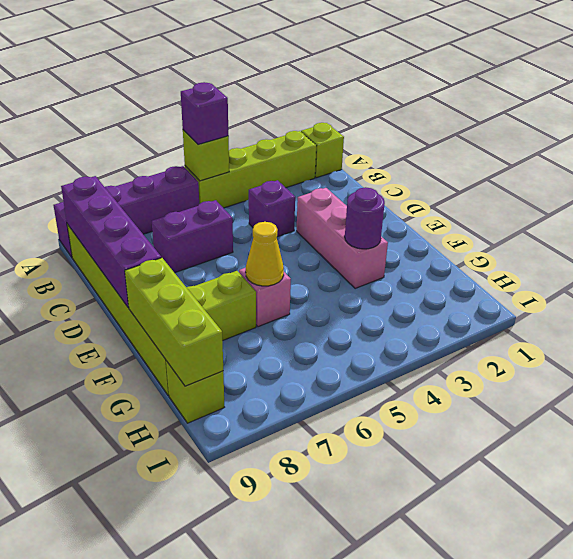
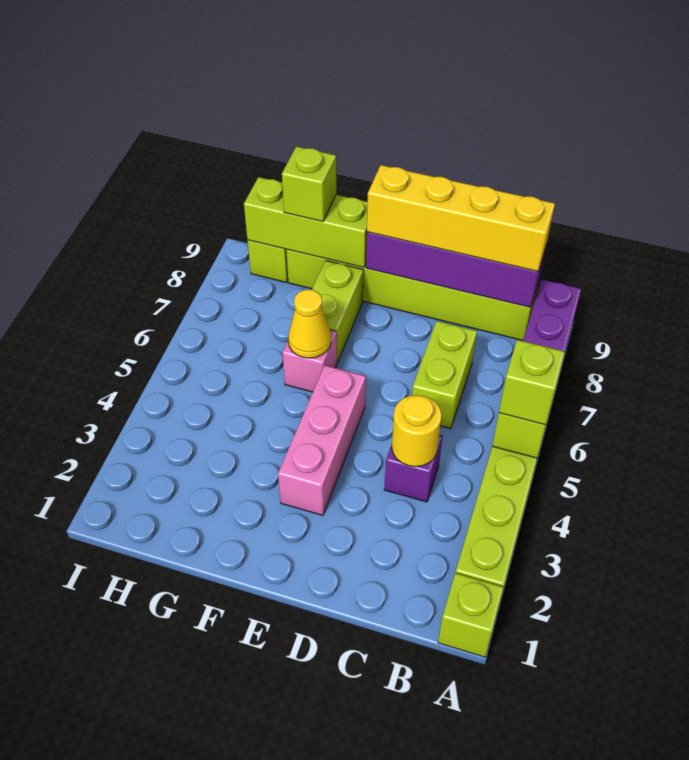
purple 1x1 brick [181,82,228,144] -> lime 1x1 brick [499,340,565,425]
none -> yellow 1x4 brick [367,165,555,272]
none -> yellow 1x1 round brick [392,395,442,467]
purple 1x2 brick [152,200,233,273] -> lime 1x2 brick [412,321,477,429]
pink 1x3 brick [297,188,388,289] -> pink 1x3 brick turned to [278,365,366,515]
purple 1x1 round brick [345,187,385,249] -> none
none -> lime 1x1 brick [282,147,336,221]

